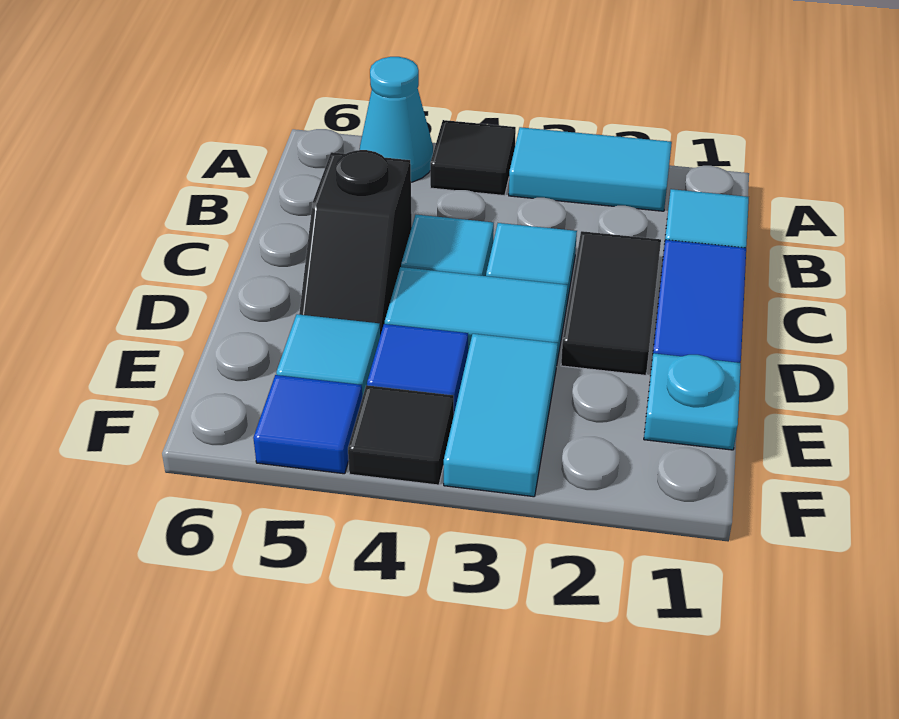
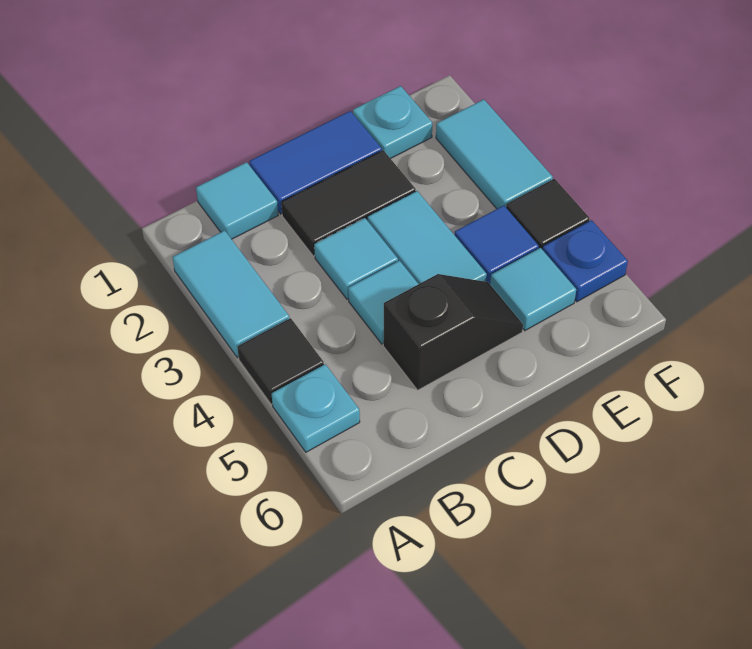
cyan 1x1 cone [360,57,433,182] -> cyan 1x1 plate [272,364,360,452]
cyan 1x2 tile [444,334,558,497] -> cyan 1x2 tile turned to [436,99,553,209]
blue 1x1 tile [253,375,362,474] -> blue 1x1 plate [543,220,628,302]

